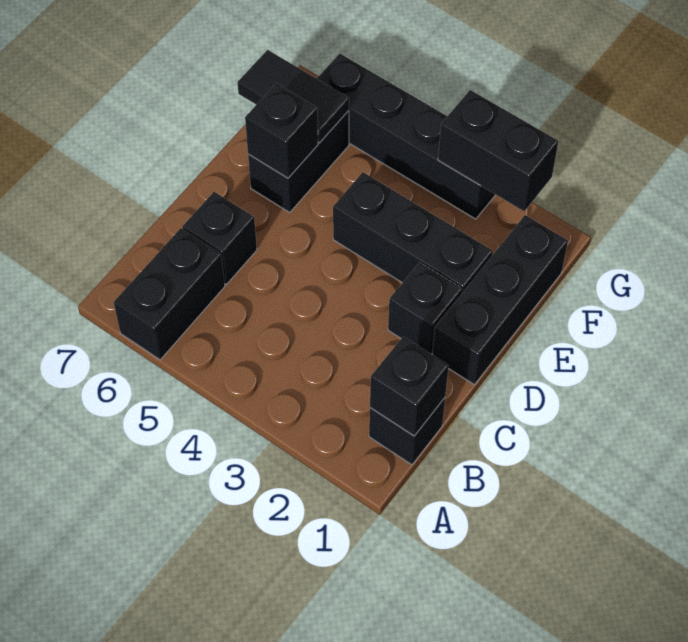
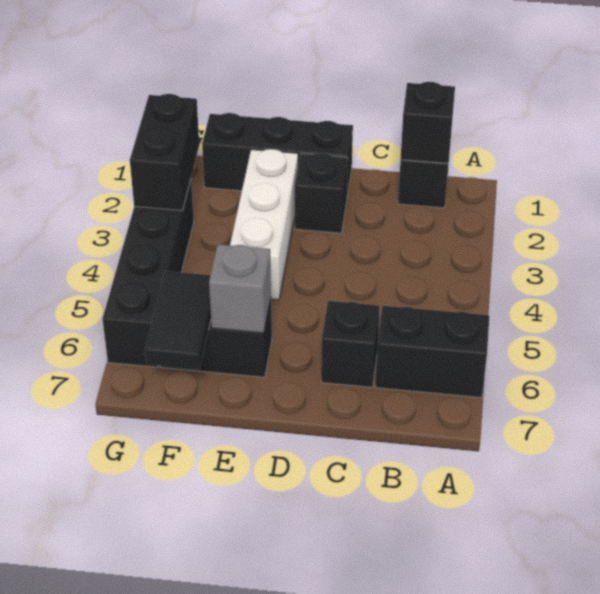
black 1x3 brick [333,172,493,293] -> white 1x3 brick [230,149,298,300]
black 1x1 brick [245,83,318,178] -> grey 1x1 brick [209,244,271,333]

